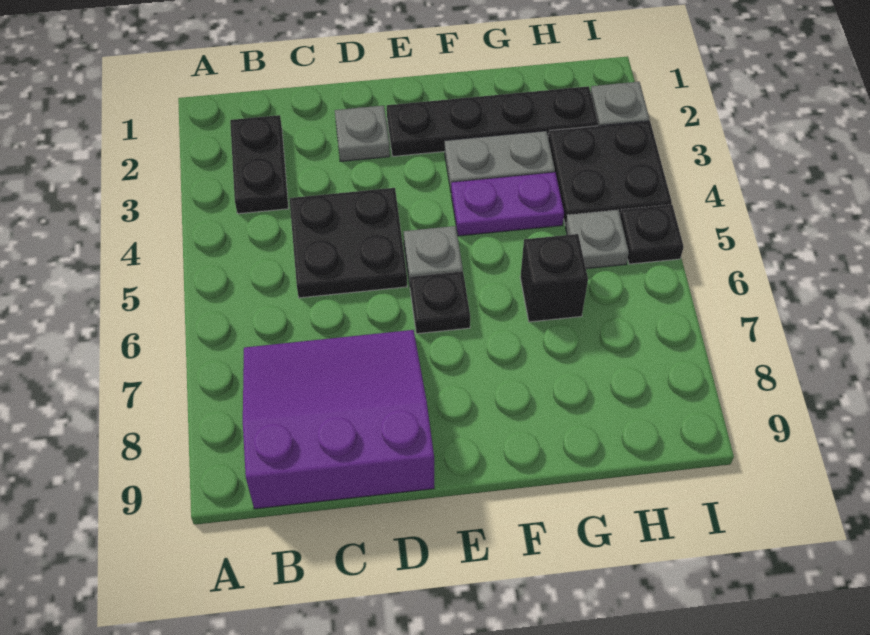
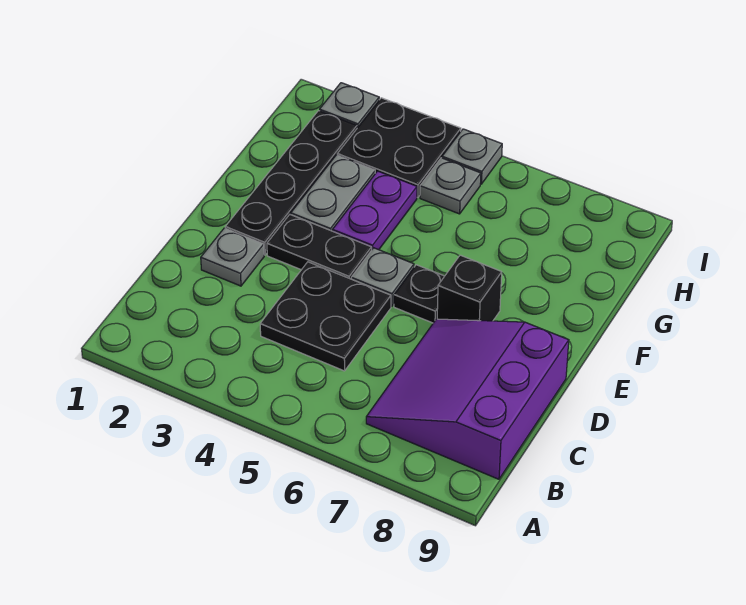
black 1x2 plate [230,115,289,214] -> black 1x2 plate moved to [267,215,372,279]
black 1x1 brick [520,234,588,322] -> black 1x1 brick moved to [437,255,502,321]
black 1x1 plate [620,204,684,264] -> grey 1x1 plate [442,129,502,184]

